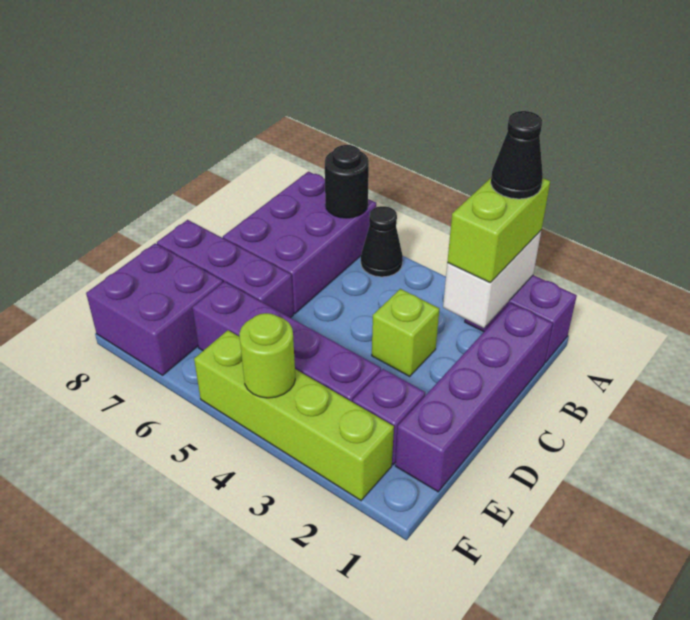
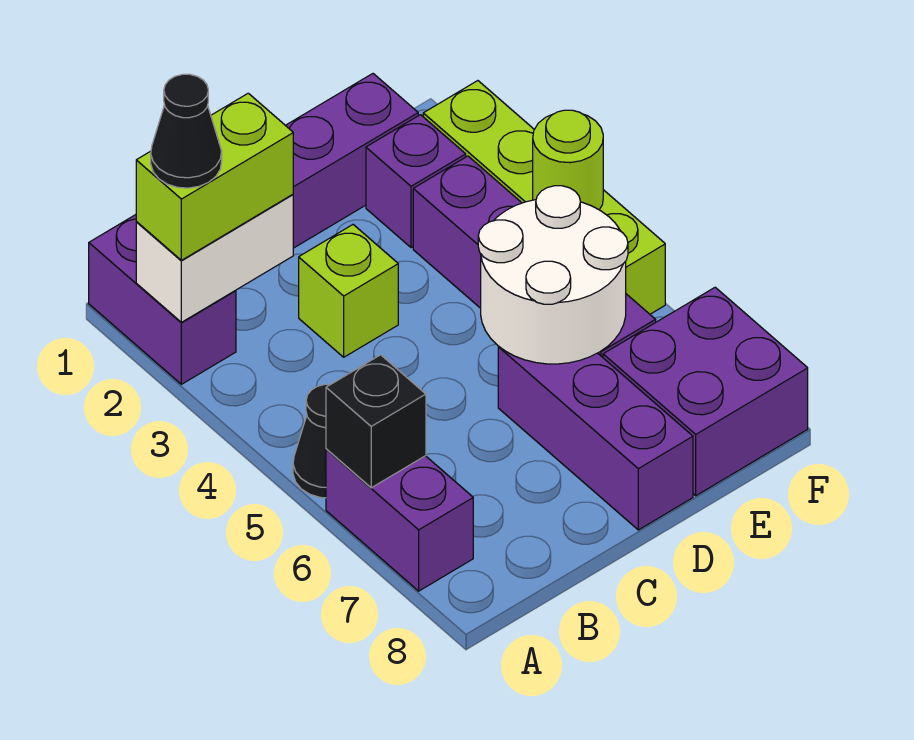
purple 2x3 brick [223,172,376,314] -> purple 1x2 brick [326,449,473,591]
black 1x1 round brick [325,145,369,218] -> black 1x1 brick [326,355,426,488]
none -> white 2x2 round brick [478,186,628,364]

